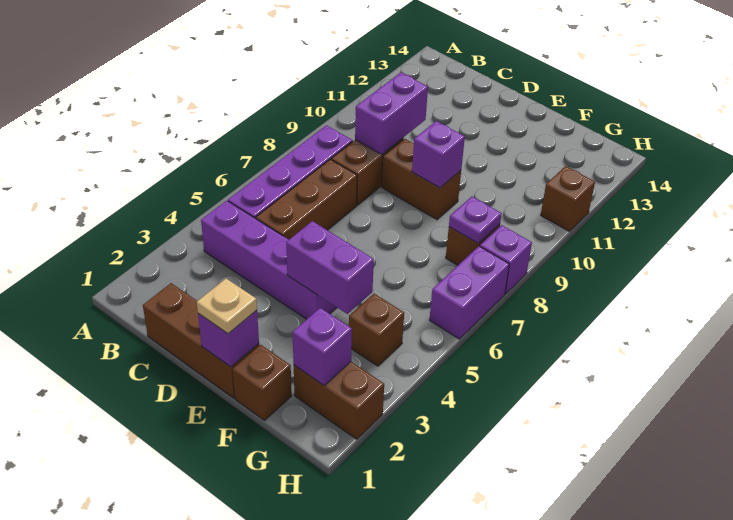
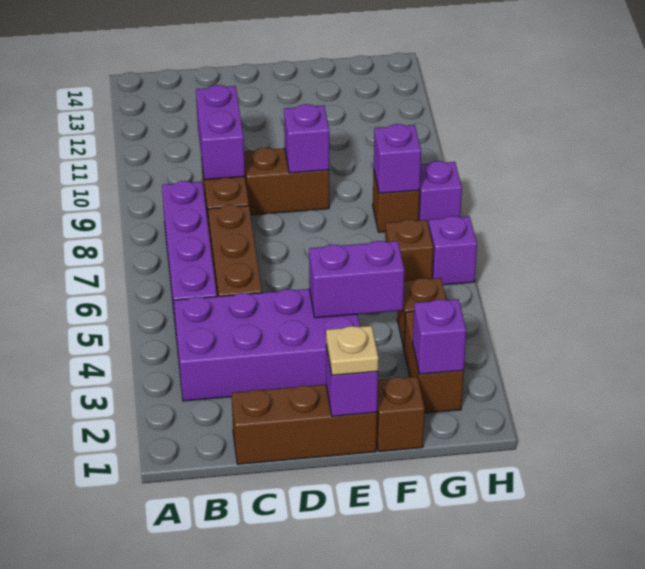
purple 1x4 brick [201,200,337,319] -> purple 2x4 brick [174,289,360,401]
brown 1x2 brick [294,362,384,439] -> brown 1x2 brick turned to [404,311,464,413]
purple 1x1 plate [449,197,502,244] -> purple 1x1 brick [374,124,421,193]
purple 1x2 brick [429,246,509,339] -> purple 1x1 brick [429,216,477,285]
brown 1x1 brick [541,166,595,232] -> brown 1x1 brick moved to [385,219,433,281]

